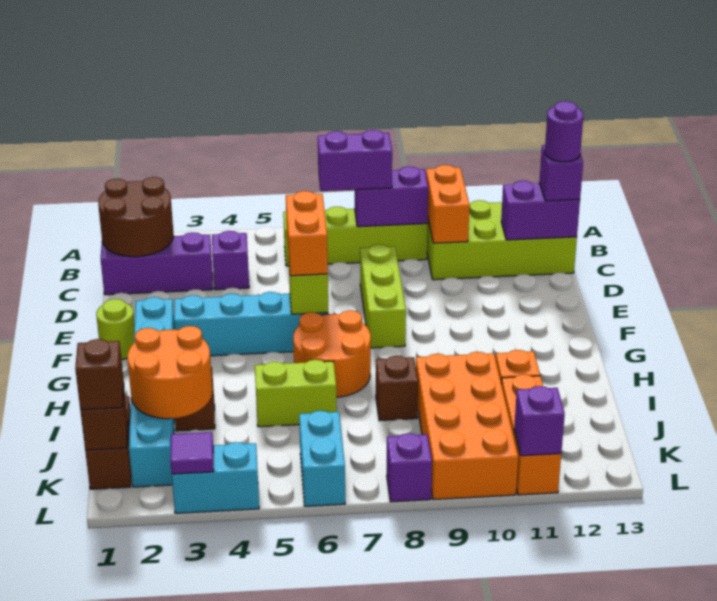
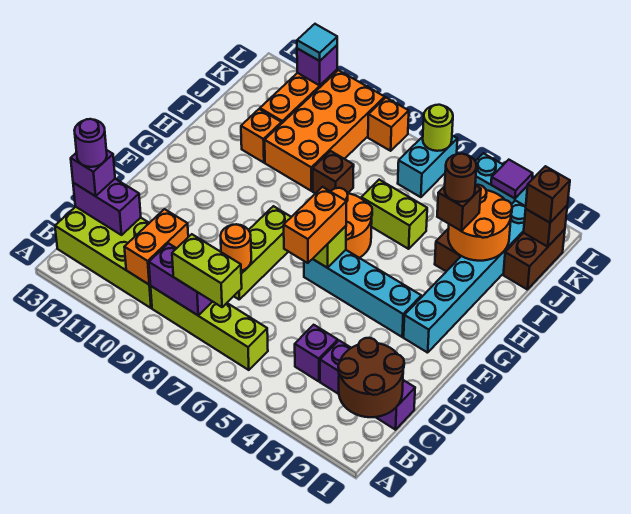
purple 1x2 brick [318,130,392,191] -> lime 1x2 brick [172,234,242,307]
none -> orange 1x1 round brick [221,224,251,271]
lime 1x1 round brick [96,299,135,360] -> lime 1x1 round brick moved to [423,105,453,151]
none -> brown 1x1 brick [437,185,481,231]
none -> brown 1x1 round brick [444,154,476,202]
purple 1x1 brick [387,433,432,502] -> orange 1x1 brick [368,98,409,151]
none -> cyan 1x1 tile [297,24,337,61]

